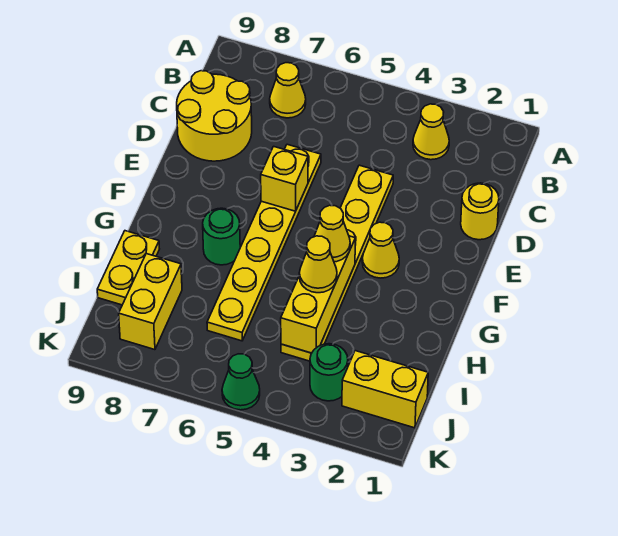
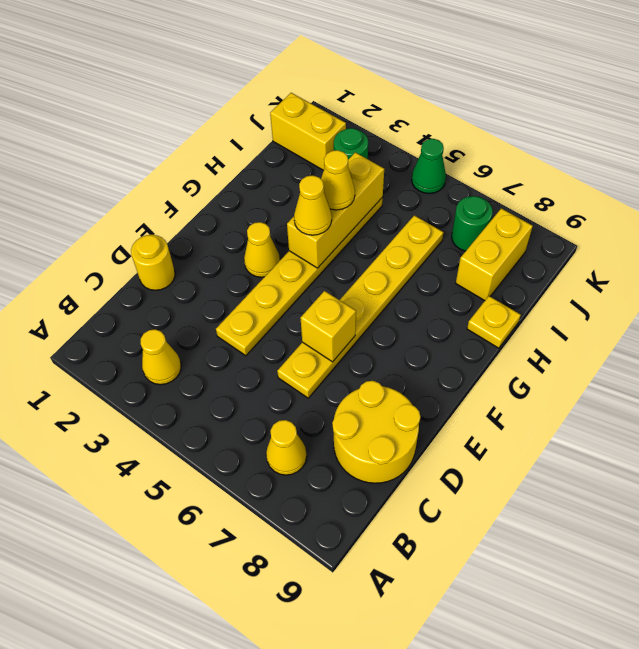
green 1x1 round brick [203,208,240,265] -> green 1x1 round brick moved to [452,196,493,251]
yellow 1x2 plate [97,231,159,305] -> yellow 1x1 plate [467,296,521,348]

